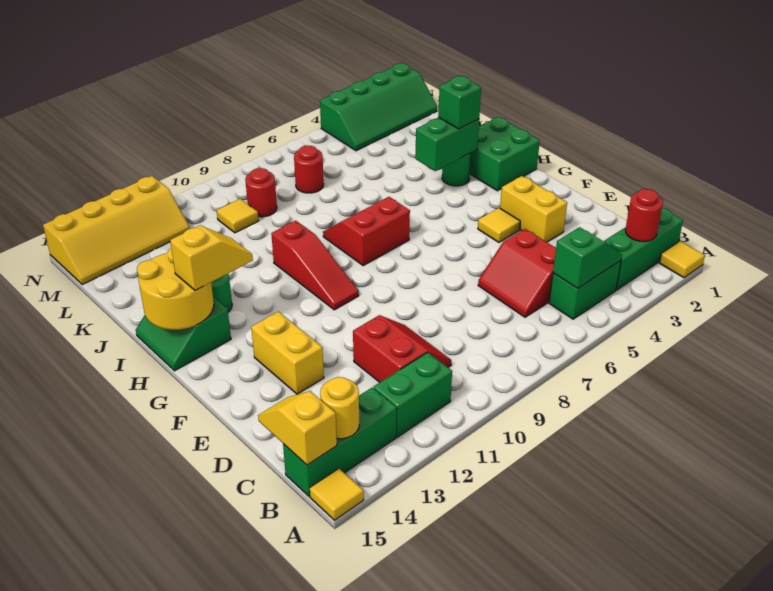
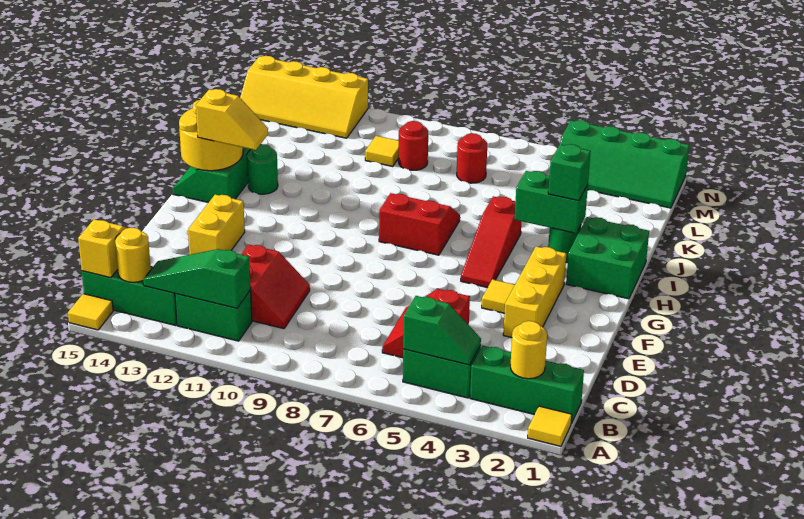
red 1x1 round brick [625,189,663,242] -> yellow 1x1 round brick [510,321,547,379]
none -> green 1x3 slope [143,249,251,308]
yellow 1x2 brick [500,176,567,242] -> yellow 1x3 brick [503,246,566,338]
red 1x3 slope [271,221,359,310] -> red 1x3 slope moved to [461,196,521,288]

